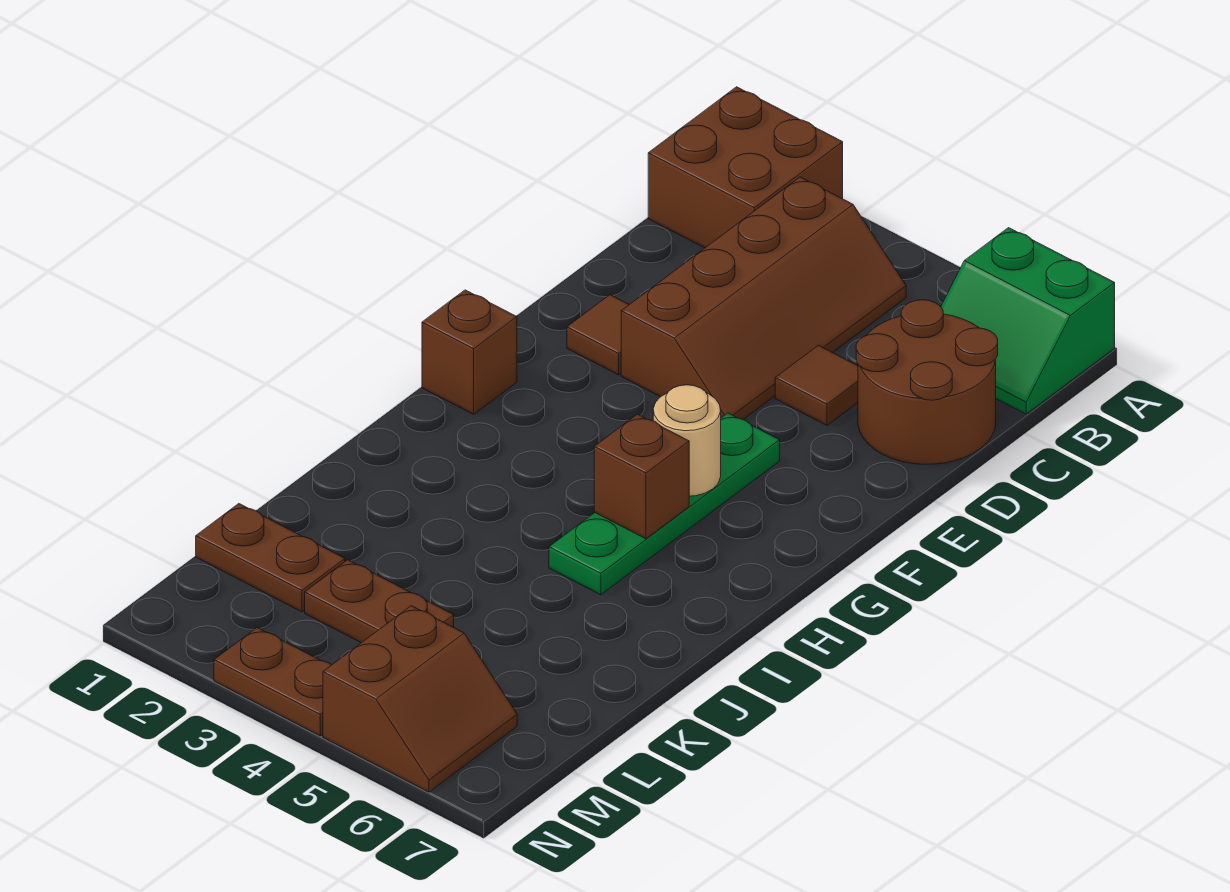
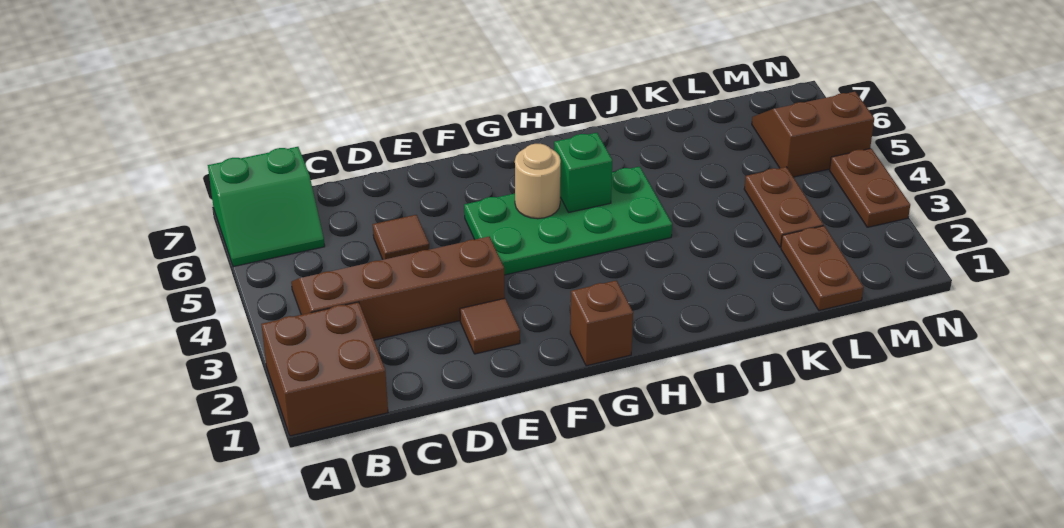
green 2x2 slope [941,228,1115,414] -> green 2x2 slope turned to [208,147,325,267]
brown 2x2 round brick [856,300,998,464] -> none
green 1x4 plate [549,413,780,595] -> green 2x4 plate [464,167,672,275]
brown 1x1 brick [594,414,689,539] -> green 1x1 brick [554,133,612,212]

